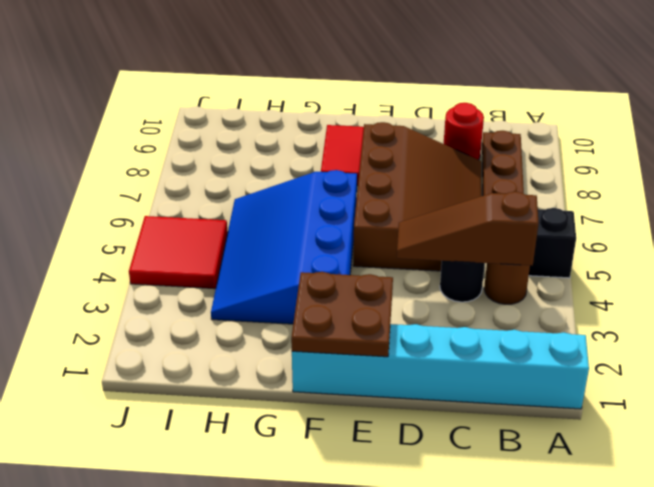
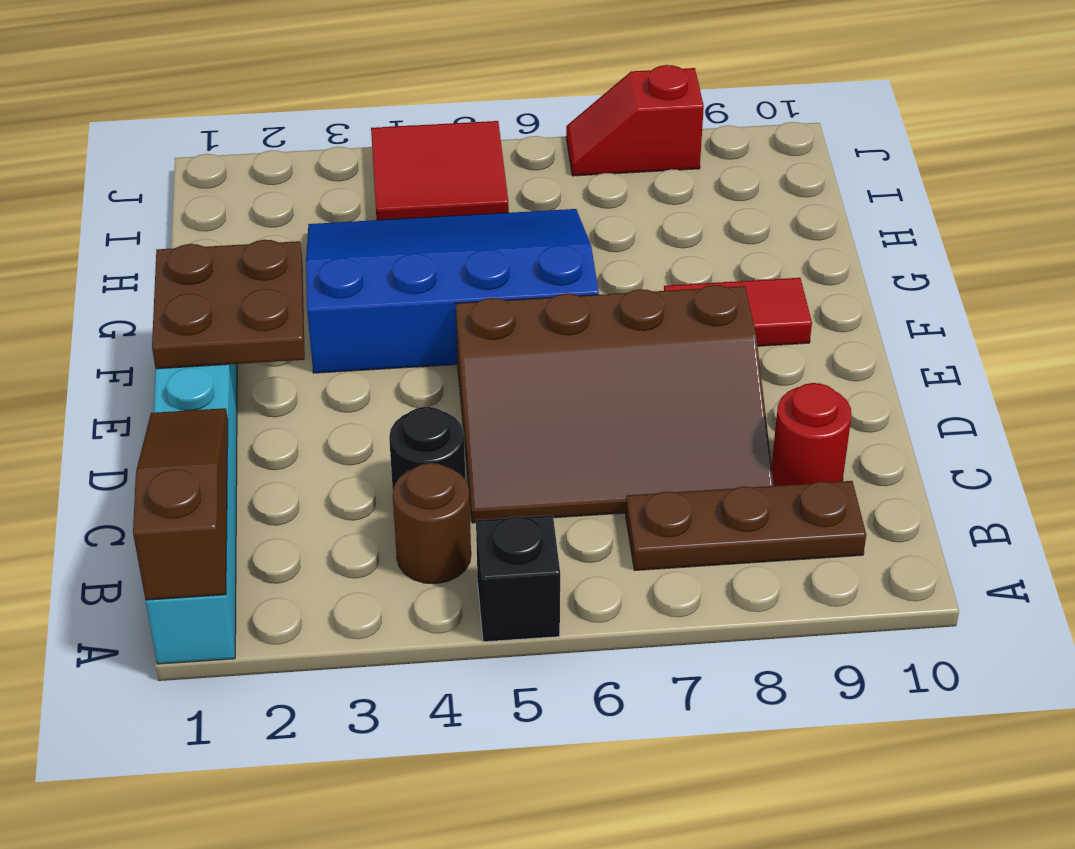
brown 1x3 slope [397,192,539,265] -> brown 1x3 slope moved to [133,408,228,600]
none -> red 1x2 slope [566,65,704,176]

